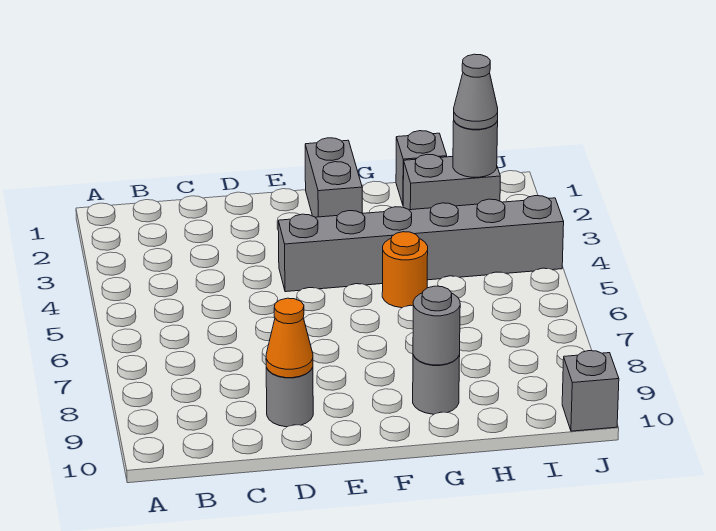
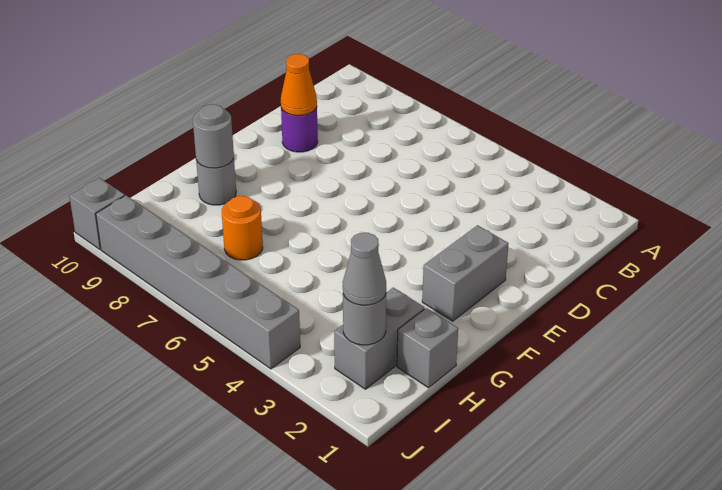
grey 1x1 round brick [266,367,313,427] -> purple 1x1 round brick [281,107,318,152]
grey 1x6 brick [278,196,564,292] -> grey 1x6 brick turned to [96,195,300,369]
grey 1x2 brick [305,138,362,217] -> grey 1x2 brick turned to [422,225,509,321]
orange 1x1 round brick [382,232,428,308] -> orange 1x1 round brick moved to [222,196,263,260]

